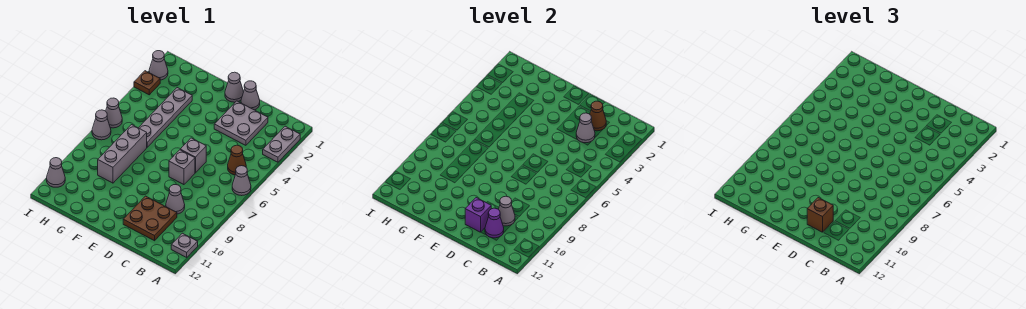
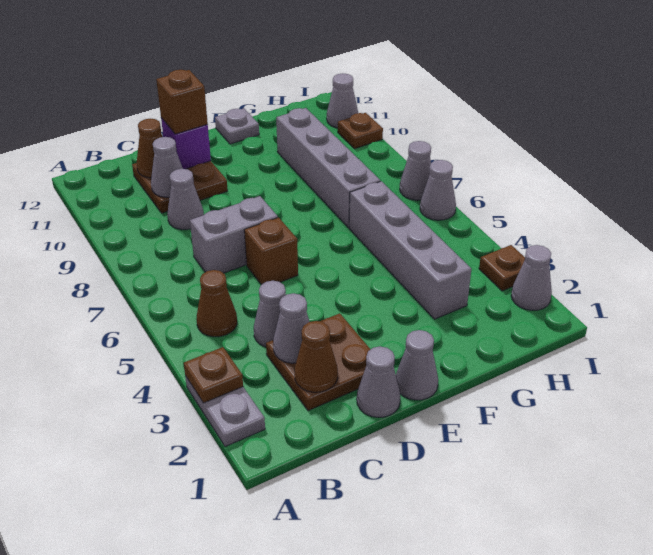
none -> brown 1x1 plate [184,347,243,403]
grey 1x1 cone [232,166,251,196] -> grey 1x1 cone moved to [254,281,286,347]
grey 1x1 plate [171,233,198,257] -> grey 1x1 plate moved to [215,108,259,144]
grey 2x2 plate [214,101,268,145] -> brown 2x2 plate [266,313,371,411]
purple 1x1 cone [485,208,504,238] -> brown 1x1 cone [136,119,163,178]
grey 1x1 brick [180,138,206,173] -> brown 1x1 brick [244,217,298,285]
grey 1x1 brick [169,150,195,185] -> grey 1x2 brick [190,196,278,273]
grey 1x4 plate [139,88,192,147] -> grey 1x4 brick [349,181,471,319]
grey 1x3 brick [98,125,147,183] -> grey 1x4 brick [276,108,380,227]
none -> brown 1x1 plate [338,113,383,149]

